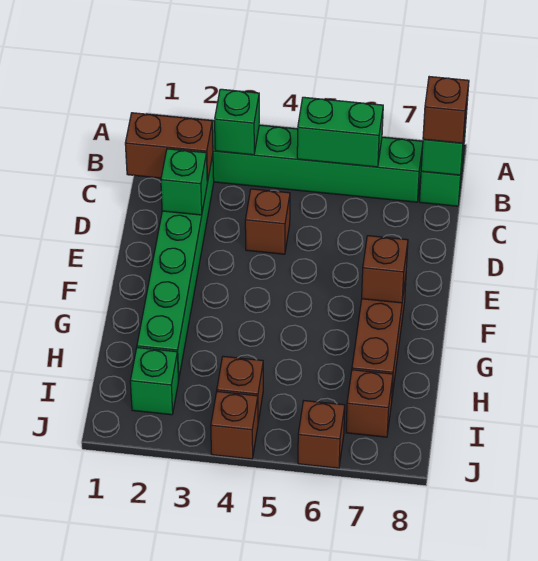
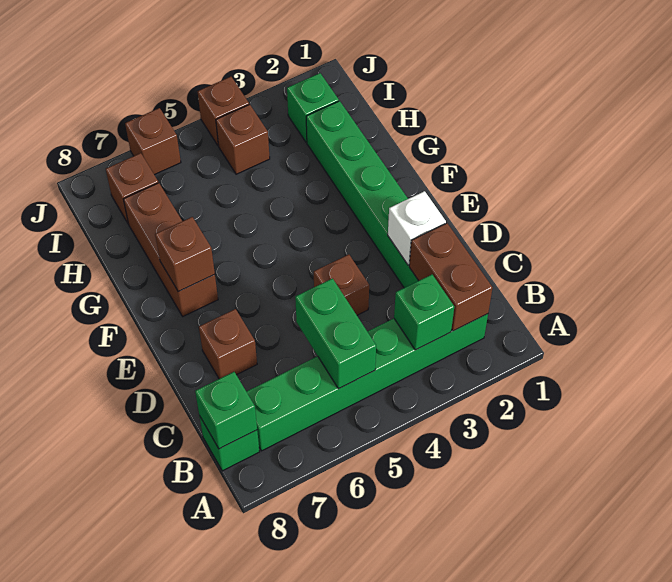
green 1x2 brick [297,97,383,167] -> green 1x2 brick turned to [295,279,376,389]
brown 1x1 brick [423,77,469,143] -> brown 1x1 brick moved to [199,309,257,379]
brown 1x2 brick [125,113,213,182] -> brown 1x2 brick turned to [409,223,493,331]
green 1x1 brick [161,149,207,215] -> white 1x1 brick [388,191,446,265]

